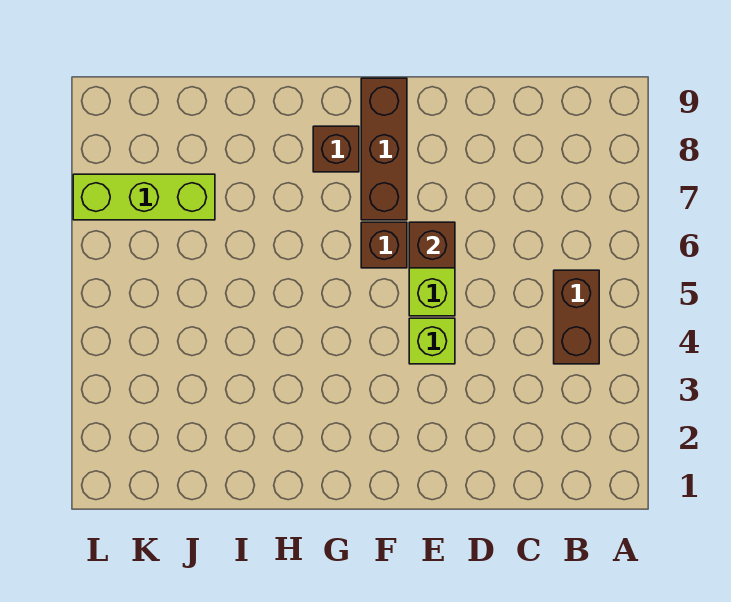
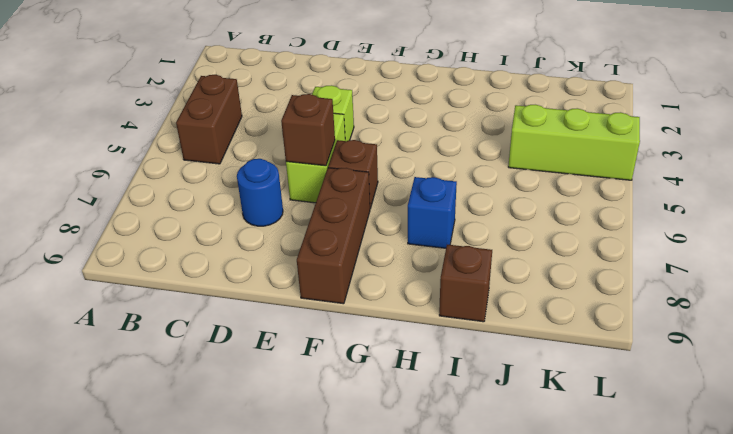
none -> blue 1x1 round brick [237,159,283,226]
brown 1x1 brick [313,126,359,172] -> brown 1x1 brick moved to [439,245,492,322]
none -> blue 1x1 brick [408,177,457,248]
lime 1x3 brick [73,174,215,220] -> lime 1x3 brick moved to [508,105,640,180]

